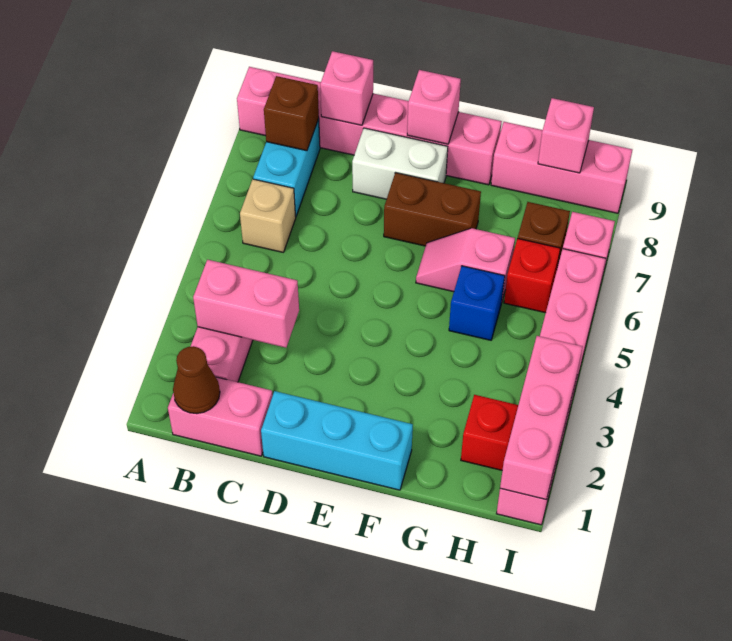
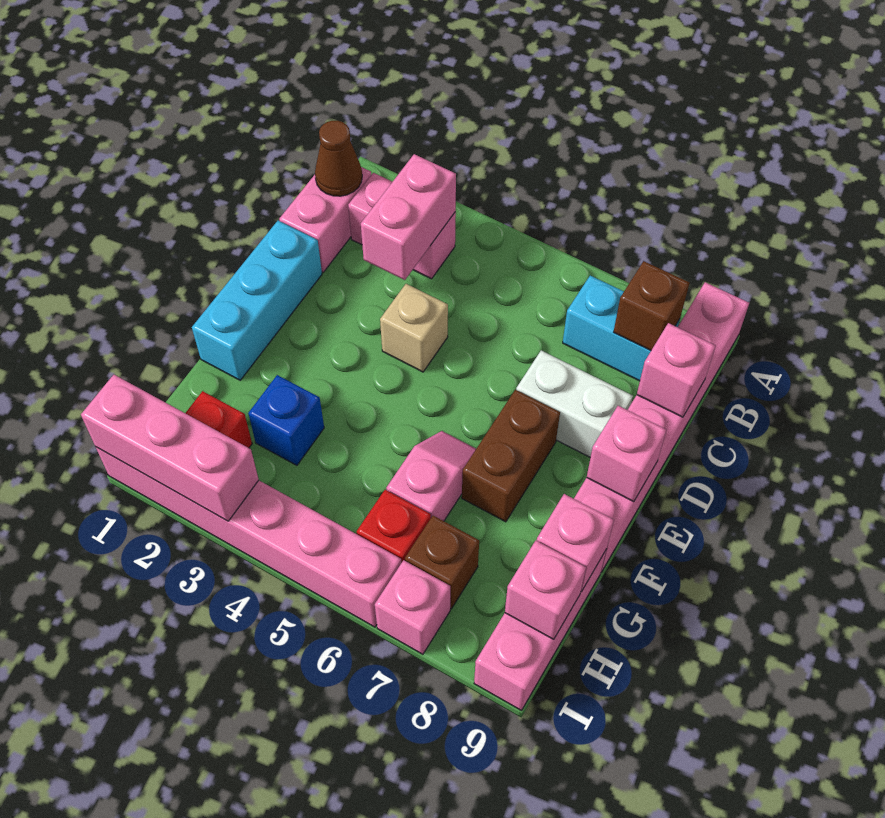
tan 1x1 brick [240,179,296,252] -> tan 1x1 brick moved to [380,284,448,372]
white 1x2 brick [352,128,448,199] -> white 1x2 brick turned to [516,350,633,457]
blue 1x1 brick [449,266,505,340] -> blue 1x1 brick moved to [248,375,324,465]
none -> pink 1x1 brick [537,494,614,592]

